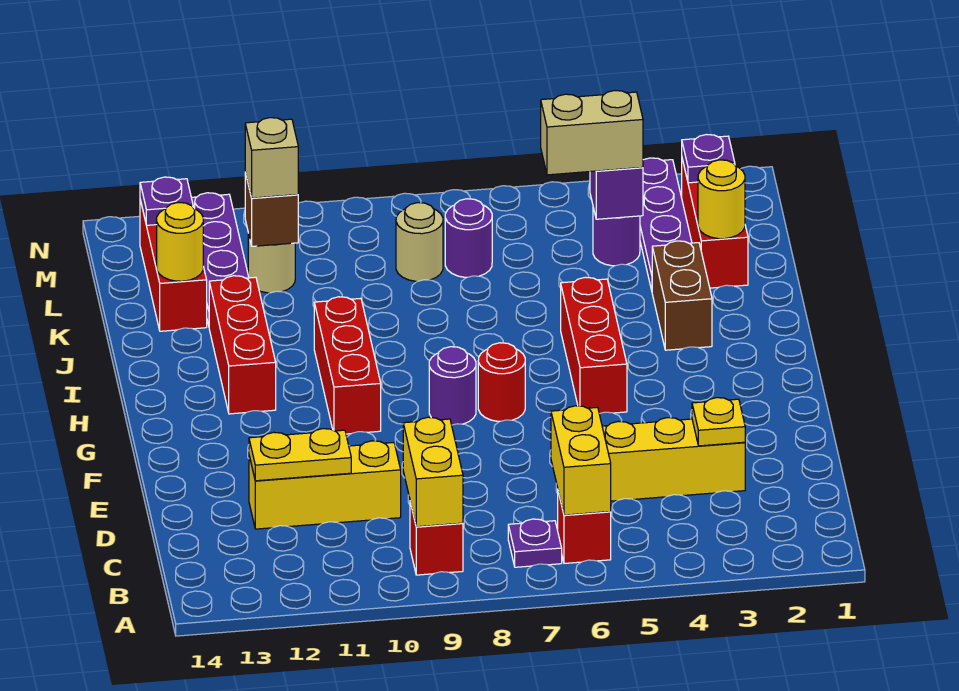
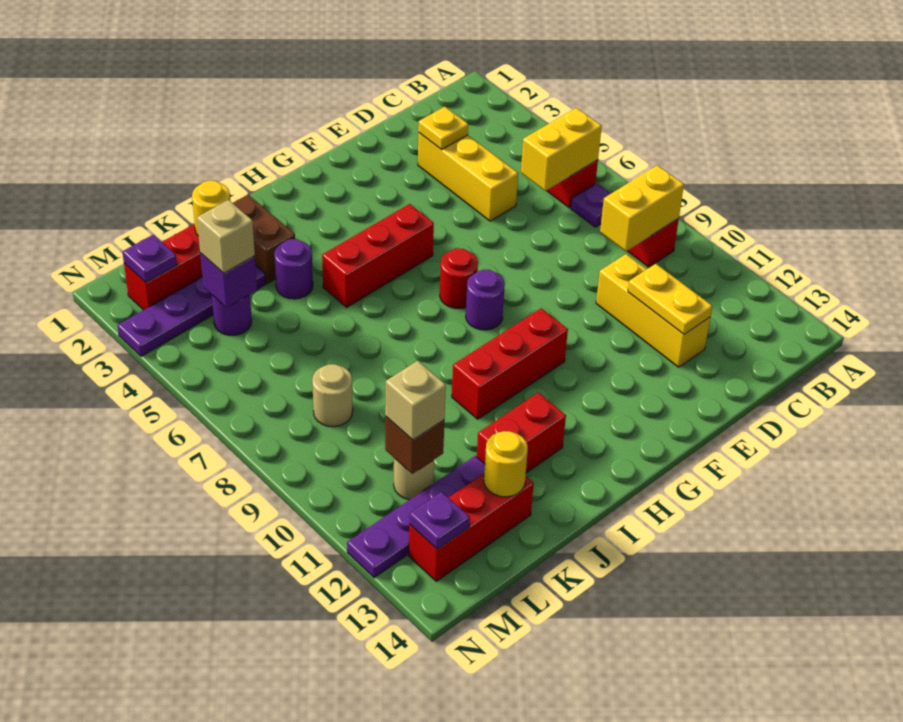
red 1x3 brick [209,276,276,414] -> red 1x2 brick [477,393,566,473]
brown 1x2 brick [652,241,712,350] -> brown 1x2 brick turned to [233,195,295,283]
tan 1x2 brick [541,90,643,175] -> tan 1x1 brick [197,200,255,273]
purple 1x1 round brick [445,199,492,277] -> purple 1x1 round brick moved to [274,239,313,299]

